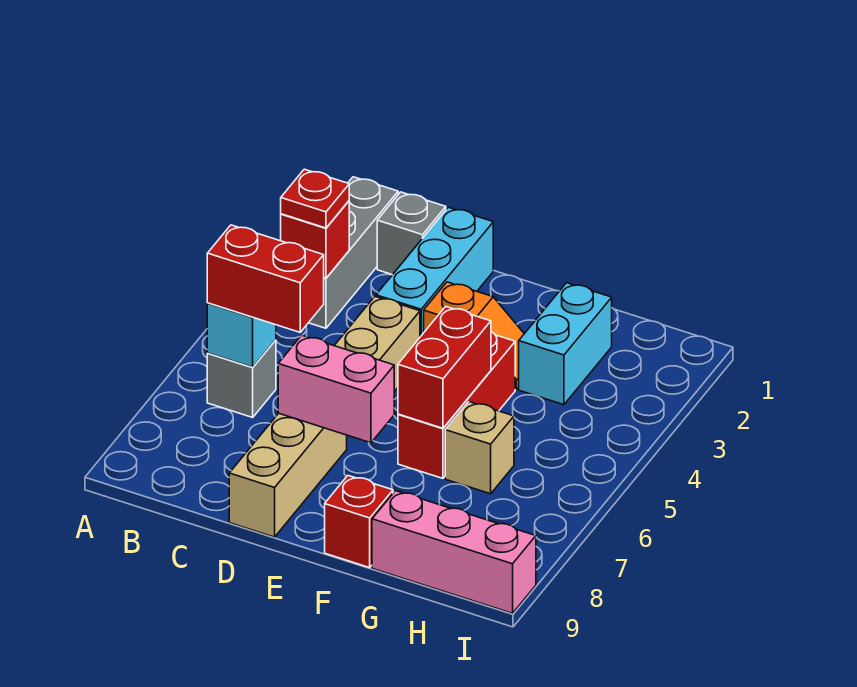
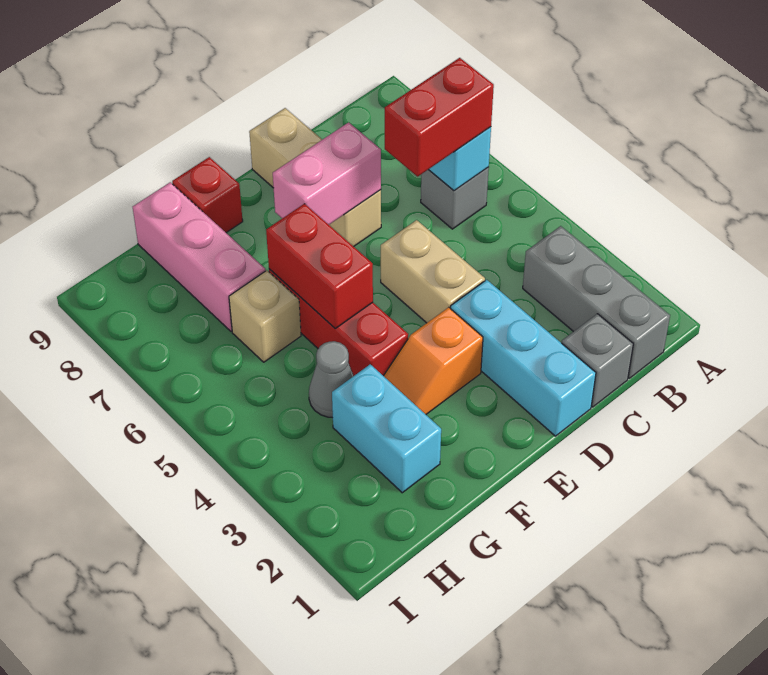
red 1x1 brick [281,201,349,278] -> none
red 1x1 plate [281,169,349,228] -> none
none -> grey 1x1 cone [309,341,354,418]
pink 1x3 brick [372,491,536,613] -> pink 1x3 brick turned to [133,182,266,331]

